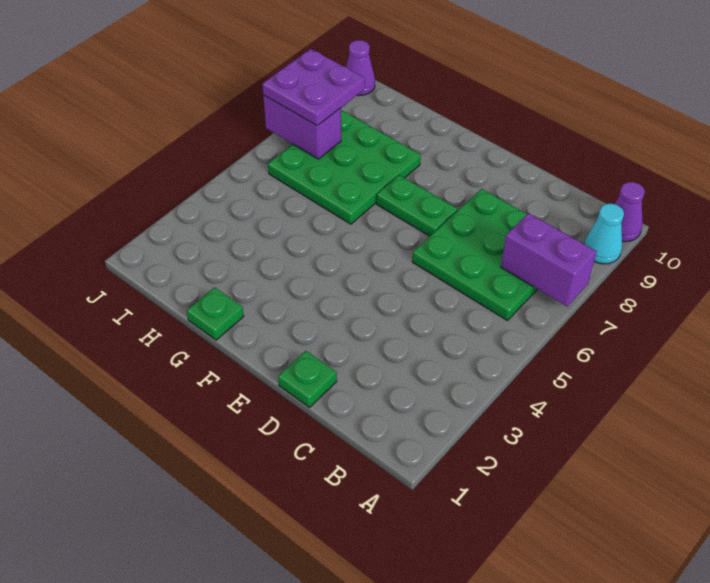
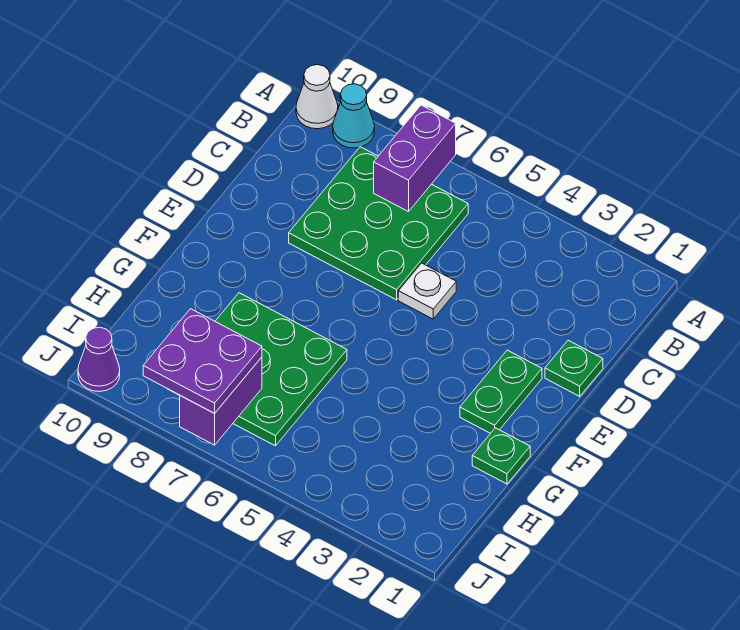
purple 1x1 cone [615,182,645,242] -> white 1x1 cone [296,65,338,129]
none -> white 1x1 plate [398,263,456,319]
green 1x2 plate [376,175,458,236] -> green 1x2 plate moved to [460,350,542,433]

